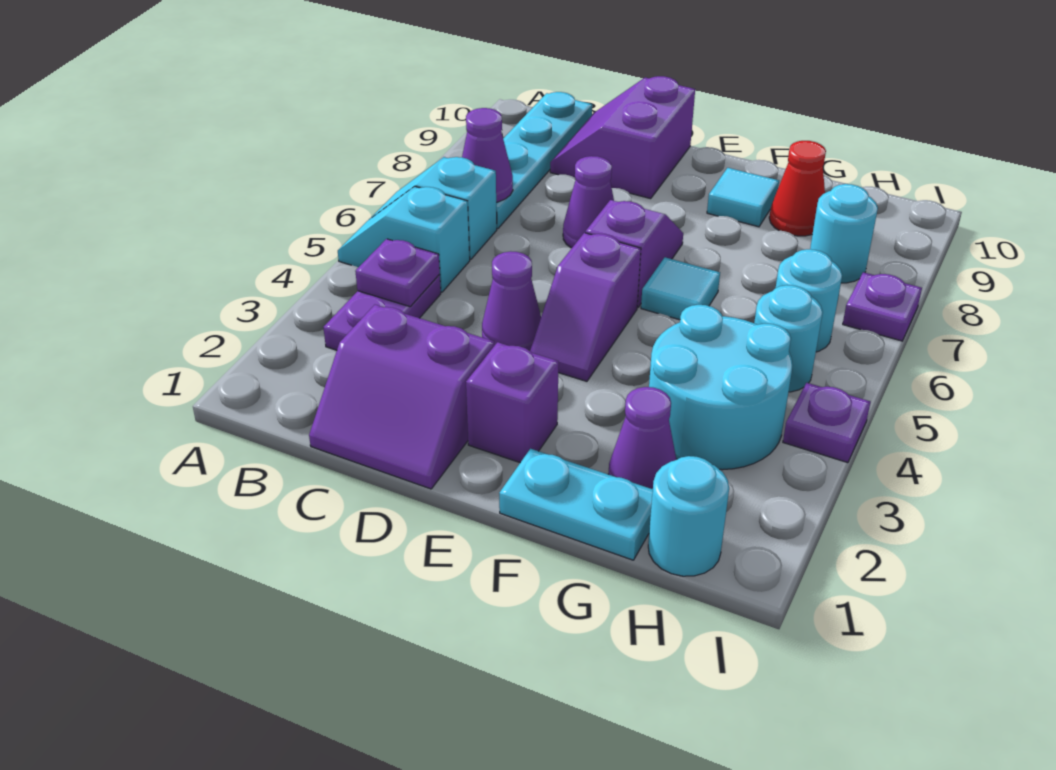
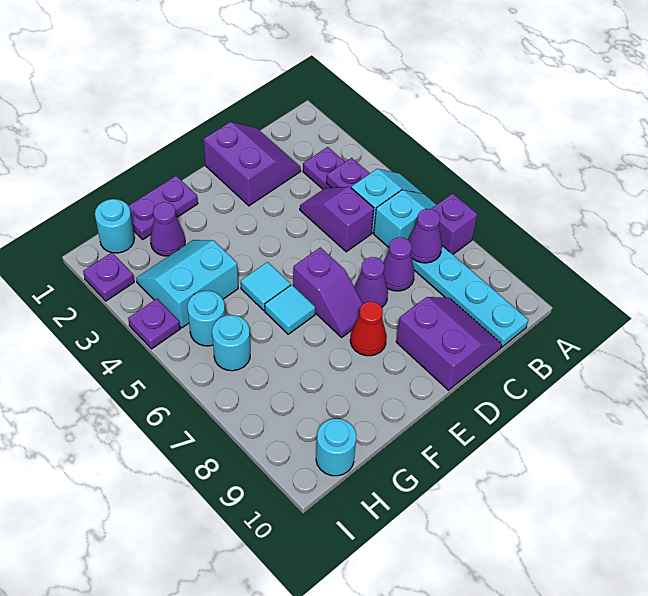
purple 2x2 slope [309,305,494,489] -> purple 2x2 slope turned to [204,122,301,206]
purple 1x1 cone [482,251,541,351] -> purple 1x1 cone moved to [383,237,414,291]
purple 1x1 brick [466,342,559,463] -> purple 1x1 brick moved to [432,194,477,254]
purple 1x2 slope [530,233,641,381] -> purple 1x2 slope moved to [300,187,374,252]
cyan 1x2 plate [499,449,653,560] -> purple 1x2 plate [129,176,198,239]
cyan 1x1 tile [707,168,779,227] -> cyan 1x1 tile moved to [241,262,291,310]
cyan 2x2 round brick [649,305,793,470] -> cyan 2x2 slope [136,240,238,328]
red 1x1 cone [769,141,826,236] -> red 1x1 cone moved to [350,302,387,356]
cyan 1x1 round brick [810,184,878,283] -> cyan 1x1 round brick moved to [316,419,356,476]
purple 1x1 plate [843,272,922,341] -> purple 1x1 plate moved to [83,253,134,301]

